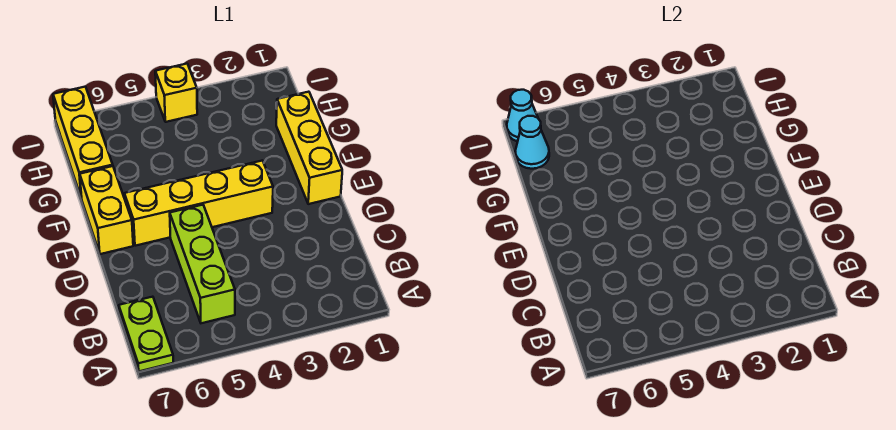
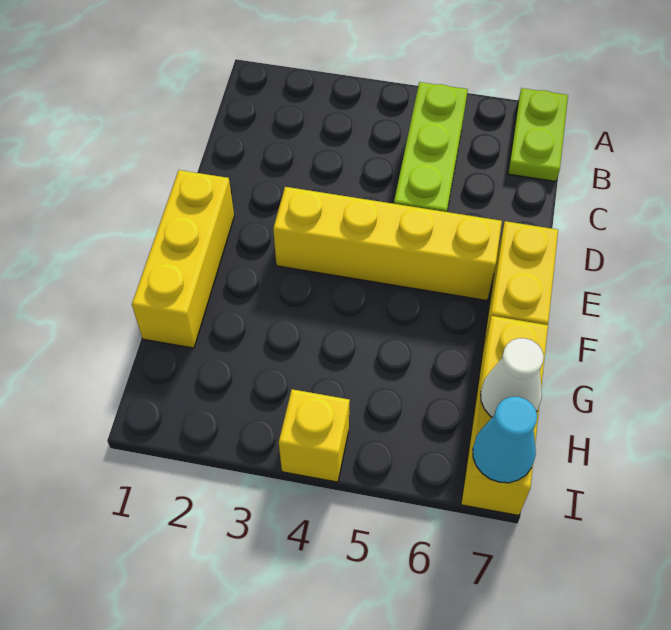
cyan 1x1 cone [515,116,549,169] -> white 1x1 cone [481,338,544,418]

